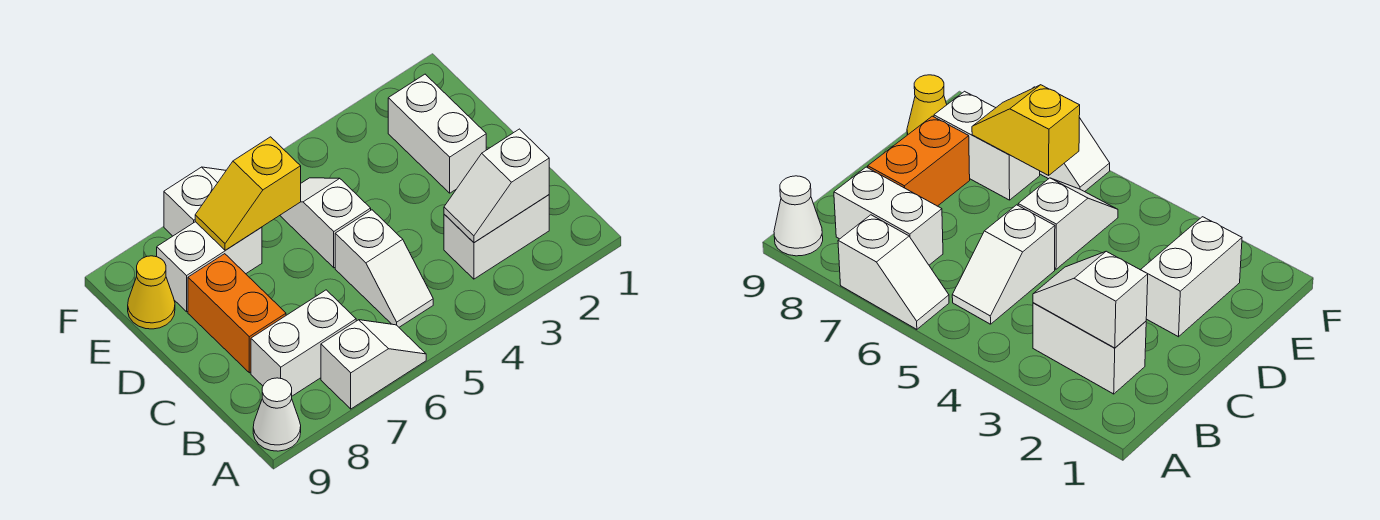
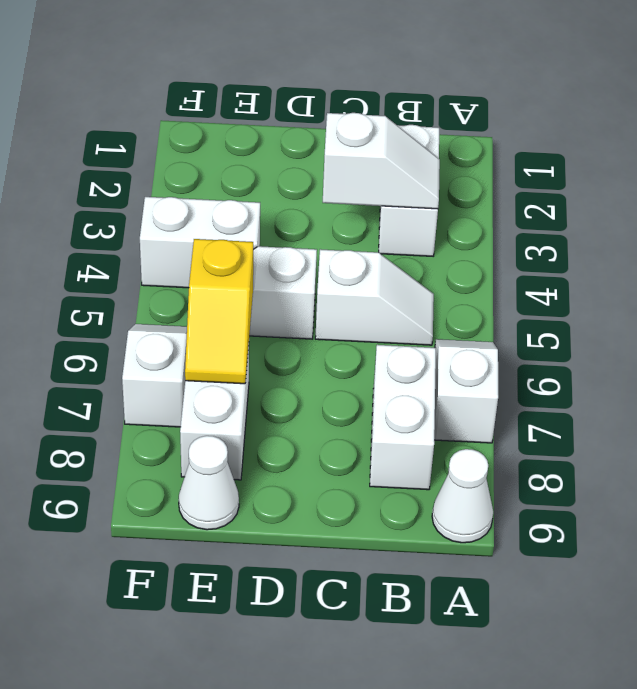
white 1x2 slope [444,129,549,243] -> white 1x2 slope turned to [323,113,440,209]
orange 1x2 brick [188,254,286,373] -> none
white 1x2 brick [388,74,486,193] -> white 1x2 brick moved to [140,197,260,288]
yellow 1x1 cone [128,256,175,329] -> white 1x1 cone [179,436,239,530]

